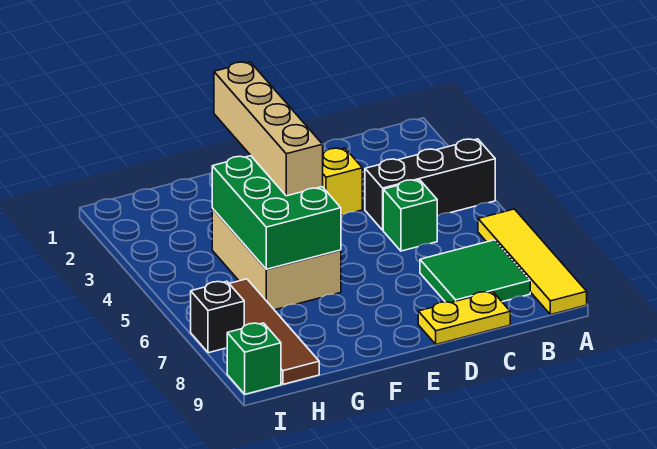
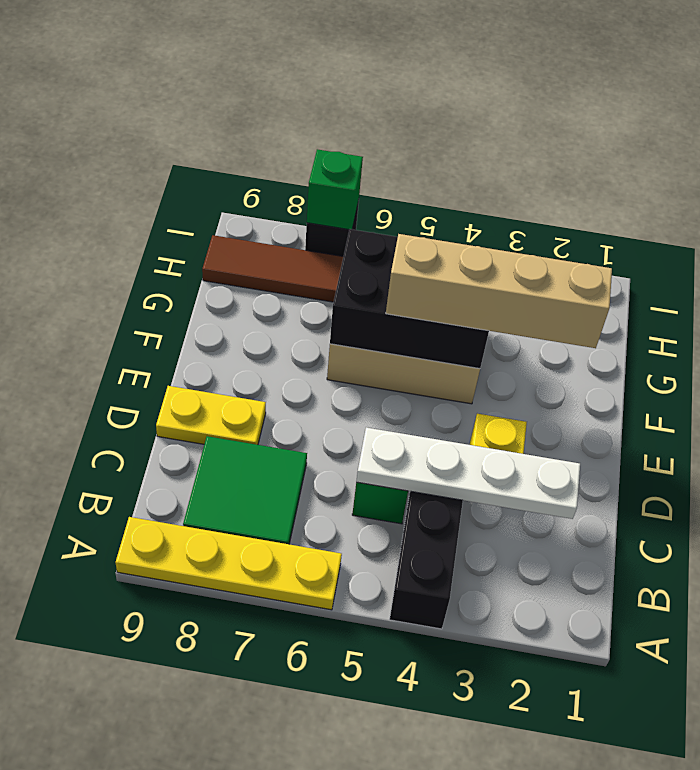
yellow 1x4 tile [478,209,587,315] -> yellow 1x4 plate [116,517,342,610]
none -> white 1x4 plate [356,427,580,519]
yellow 1x2 plate [418,292,510,344] -> yellow 1x2 plate turned to [156,386,266,445]
green 2x3 brick [212,156,341,269] -> black 2x3 brick [330,229,489,369]
green 1x1 brick [227,323,281,394] -> green 1x1 brick moved to [307,149,363,229]

